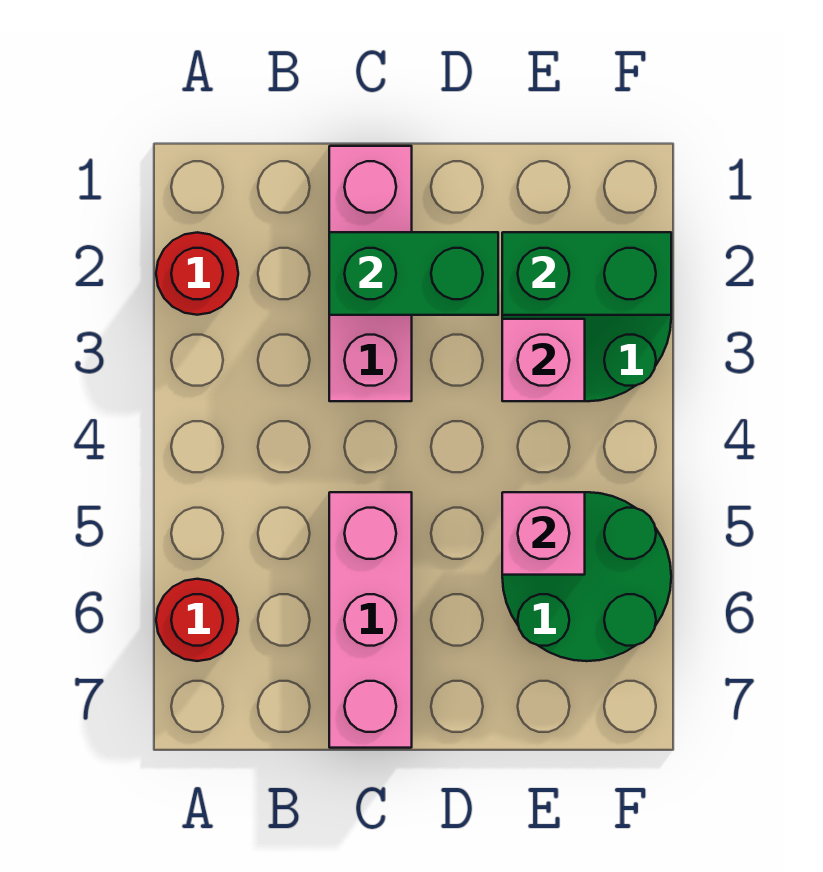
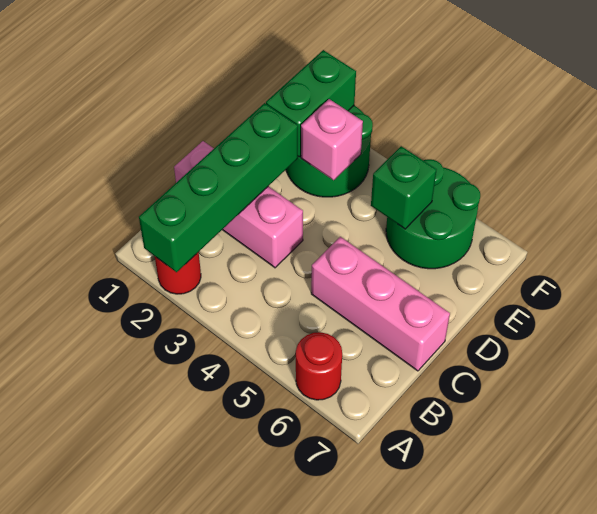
green 1x2 brick [329,232,498,315] -> green 1x4 brick [139,103,298,272]
pink 1x1 brick [502,492,585,575] -> green 1x1 brick [371,146,436,229]

